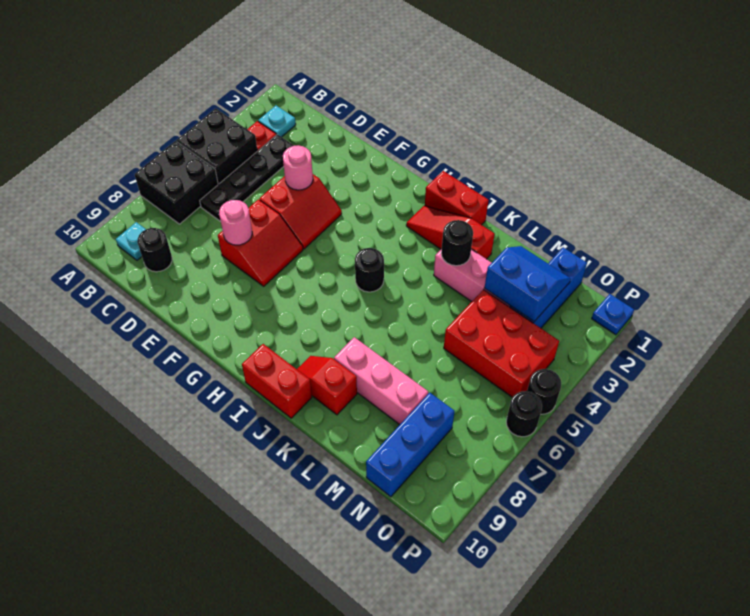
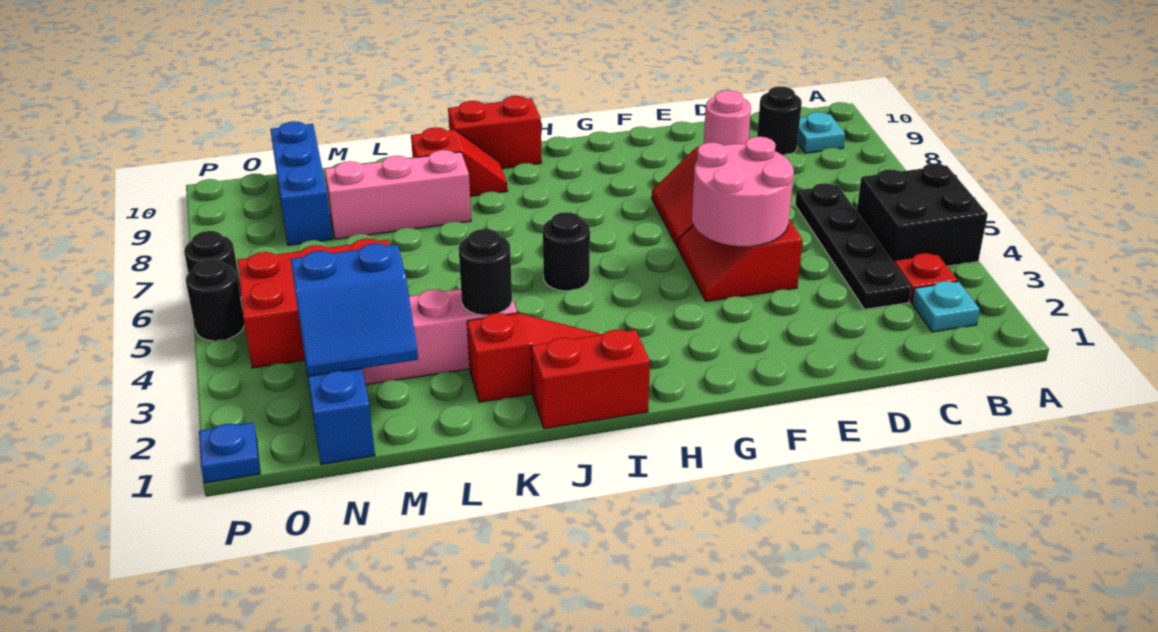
black 2x2 brick [135,141,218,224] -> none
pink 1x1 round brick [283,145,313,190] -> pink 2x2 round brick [692,137,794,246]

